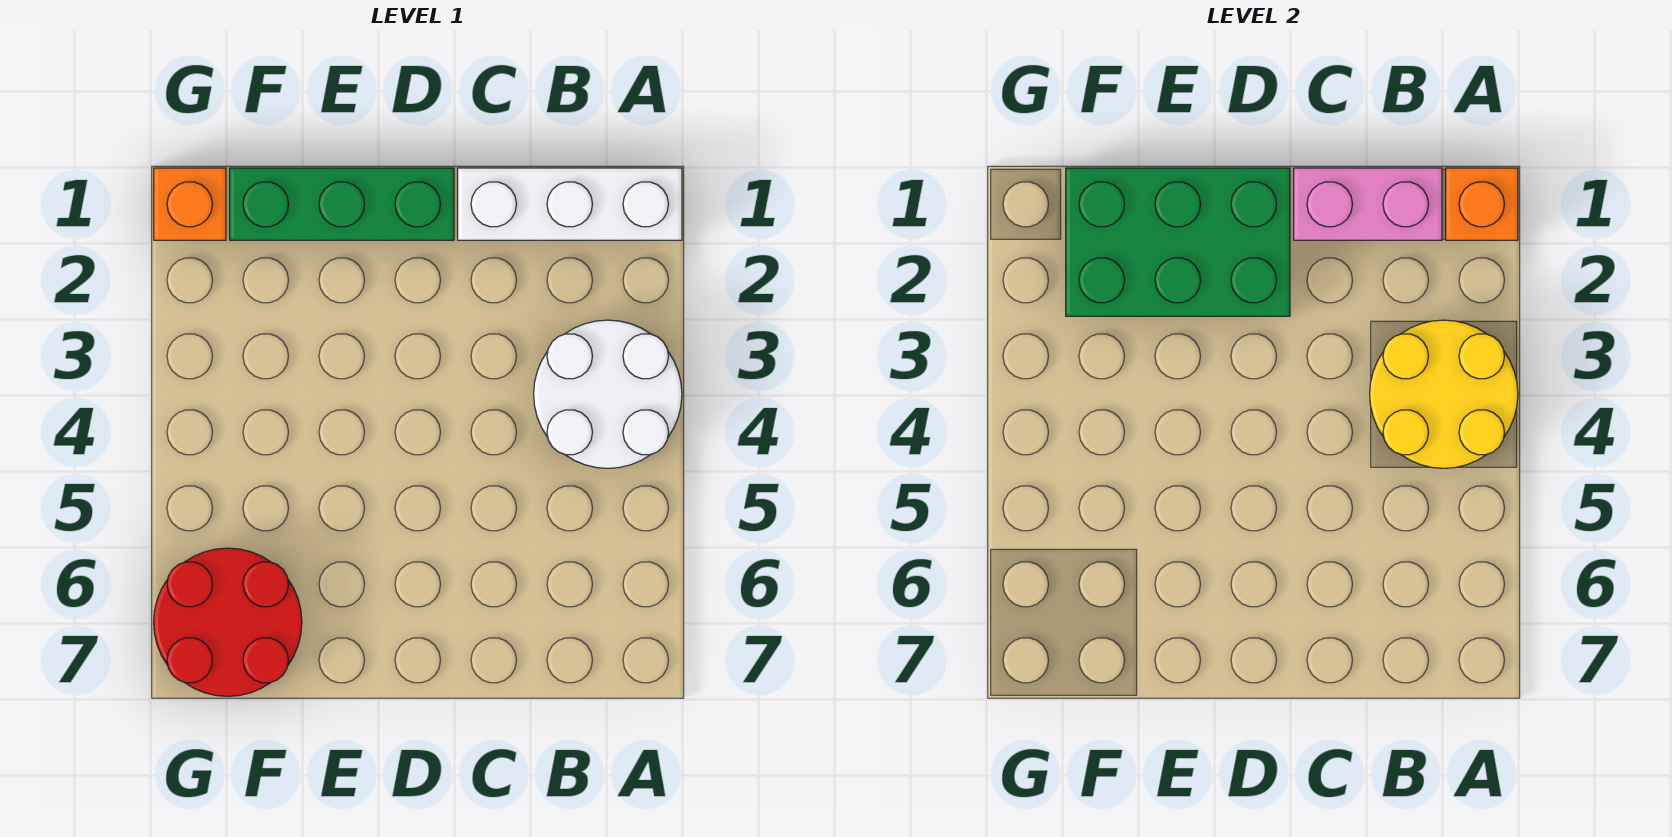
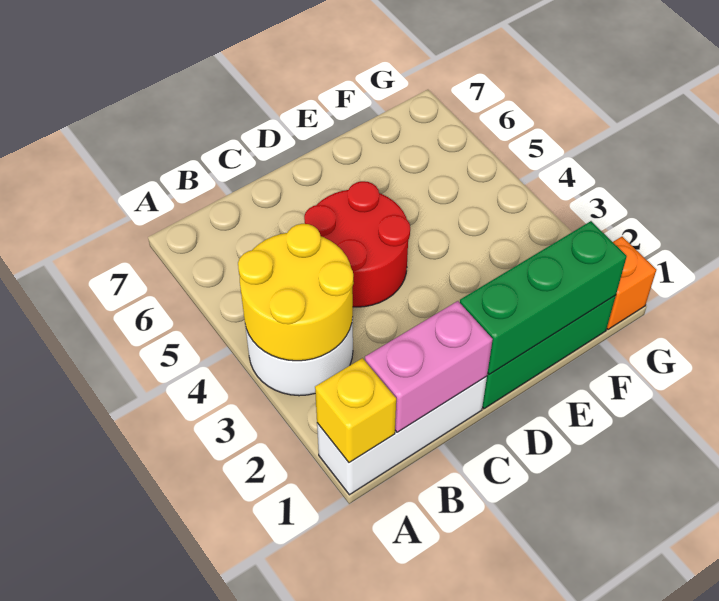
orange 1x1 brick [1446,168,1518,240] -> yellow 1x1 brick [315,358,396,463]
green 2x3 brick [1066,168,1290,316] -> green 1x3 brick [460,221,627,374]
red 2x2 round brick [154,548,302,696] -> red 2x2 round brick moved to [304,181,410,307]

